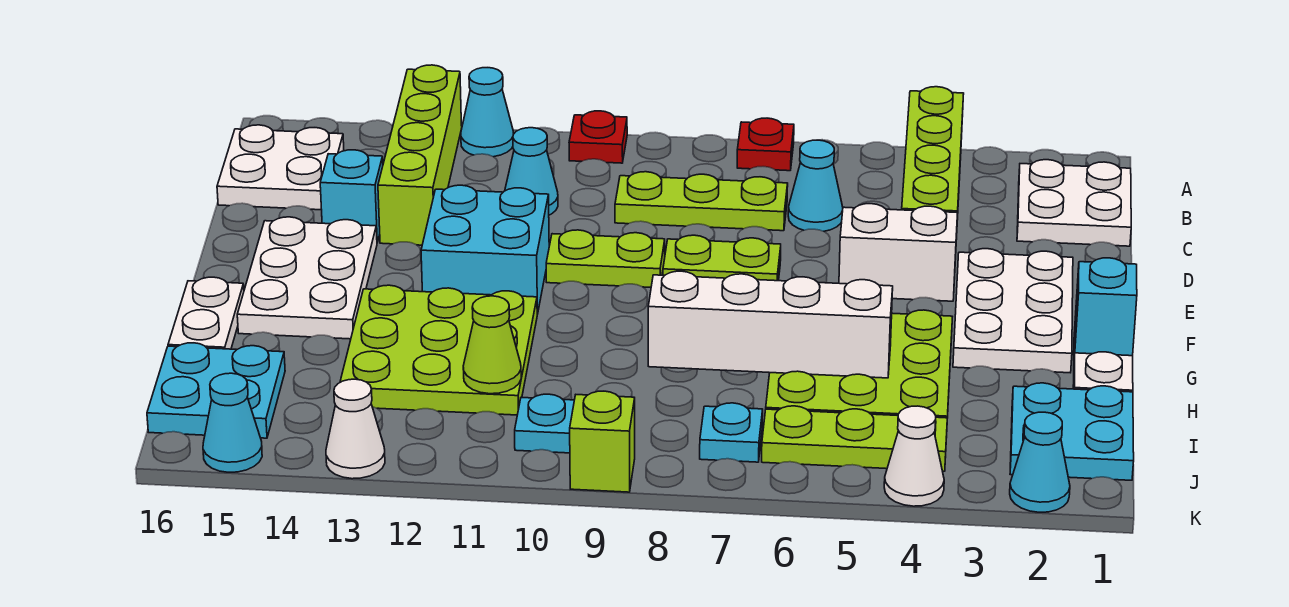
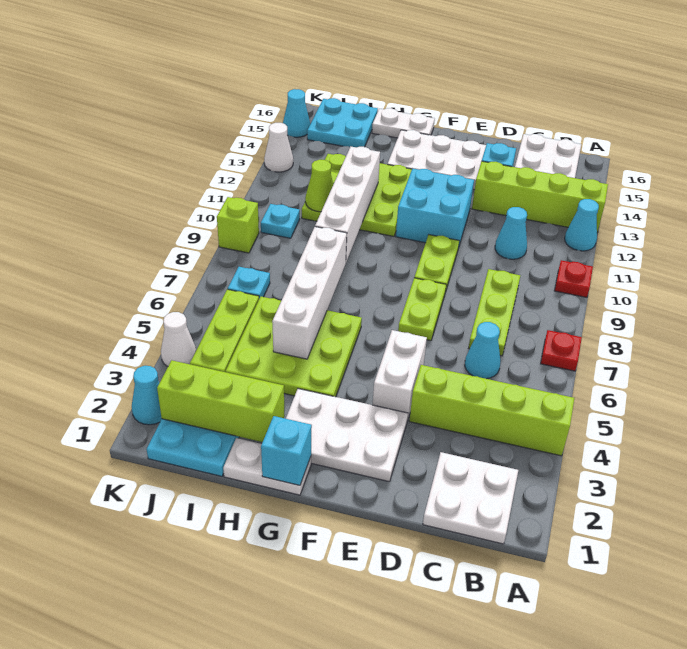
none -> lime 1x3 brick [157,360,285,442]
none -> white 1x4 brick [315,147,380,262]

